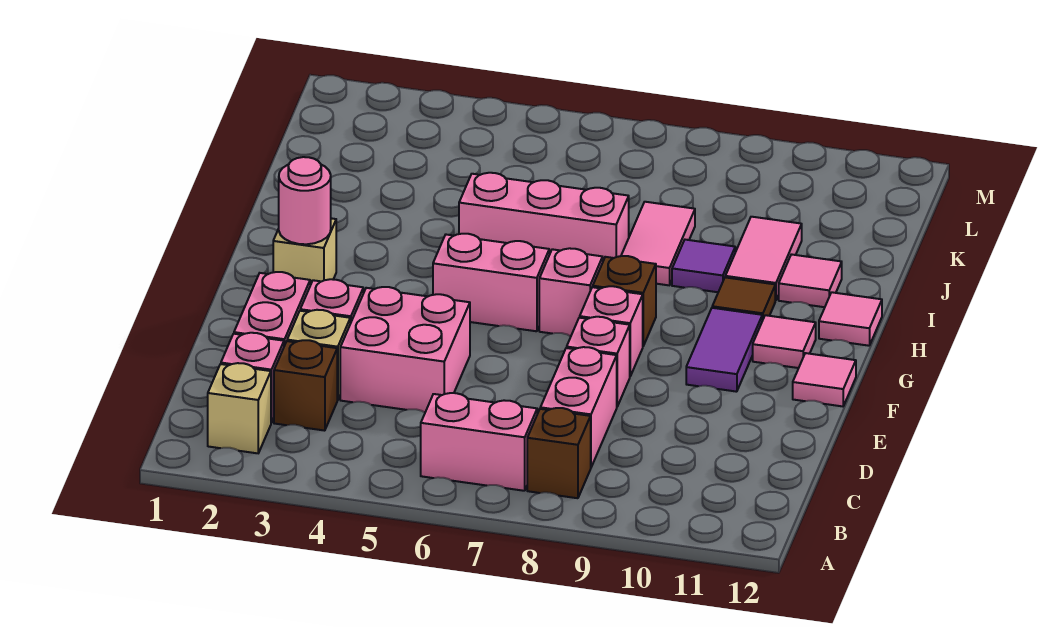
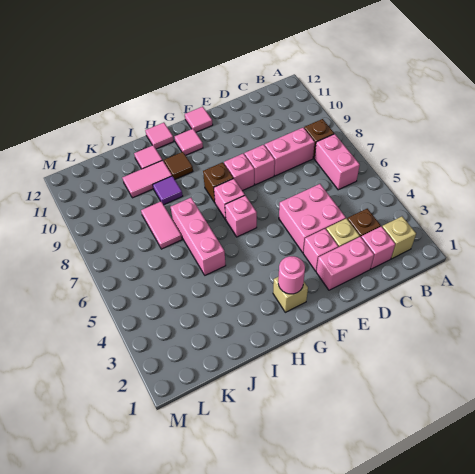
purple 1x2 tile [686,308,762,392] -> none
pink 1x2 brick [433,234,549,331] -> pink 1x1 brick [225,196,257,237]
pink 1x2 tile [621,202,695,285] -> pink 1x2 tile turned to [141,202,182,249]

